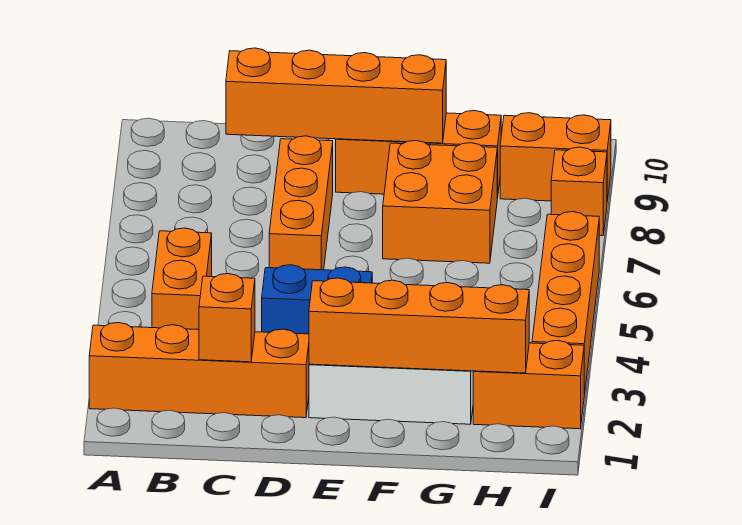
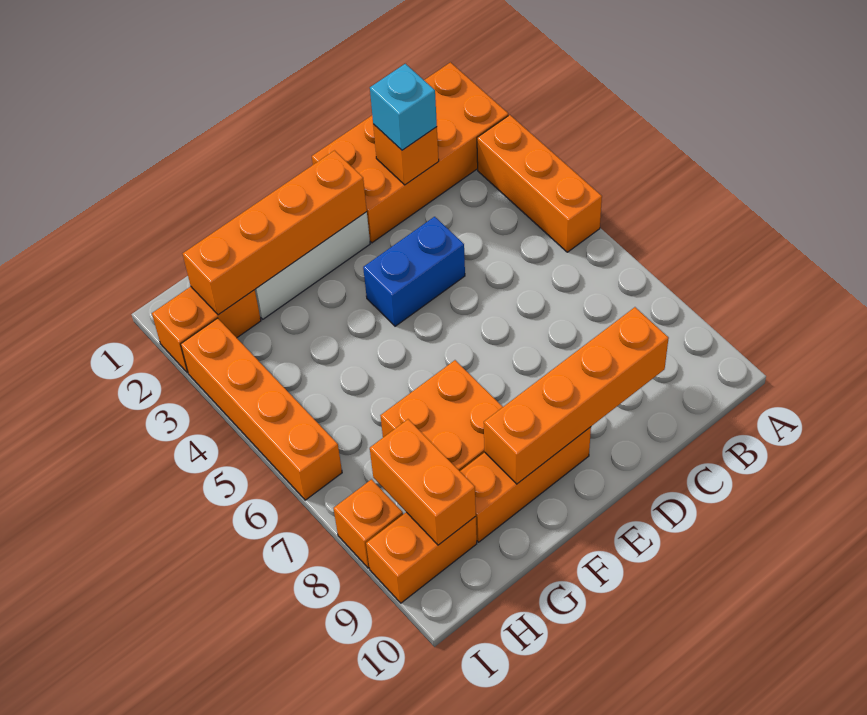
orange 1x4 brick [89,323,309,418] -> orange 2x4 brick [312,62,508,243]
orange 1x2 brick [152,228,212,330] -> orange 1x2 brick moved to [370,419,476,545]
none -> cyan 1x1 brick [370,64,437,150]
orange 1x3 brick [269,136,333,270] -> orange 1x3 brick moved to [477,115,602,252]

